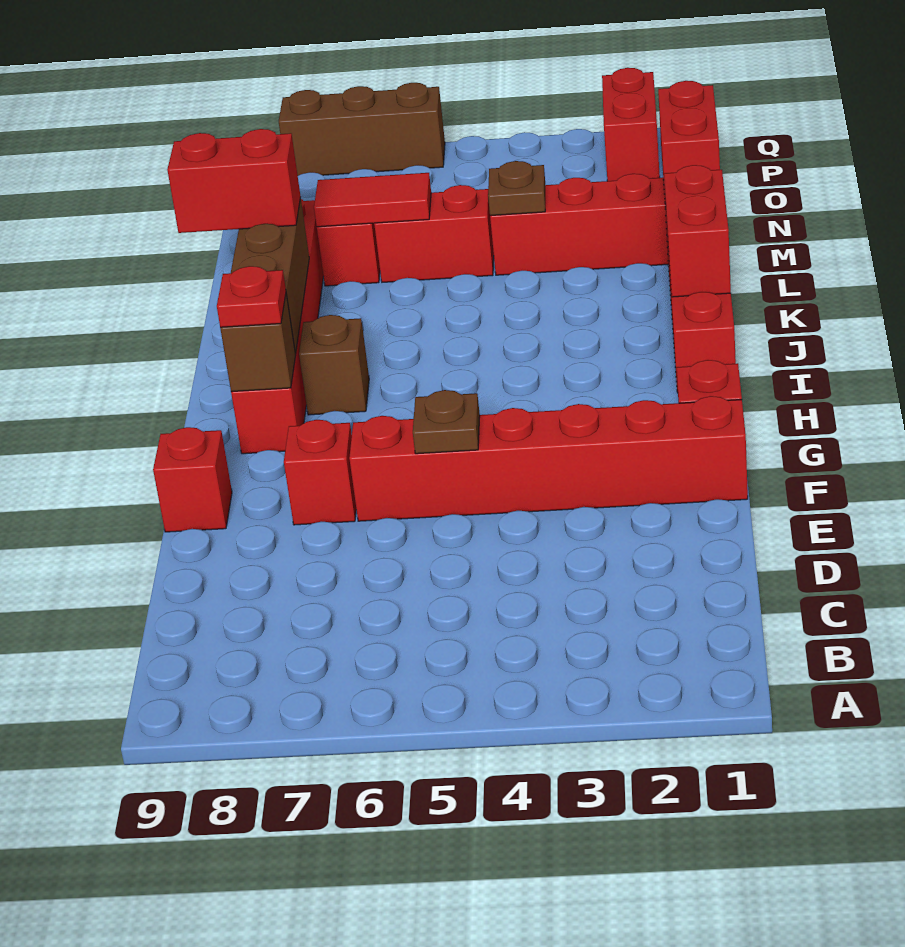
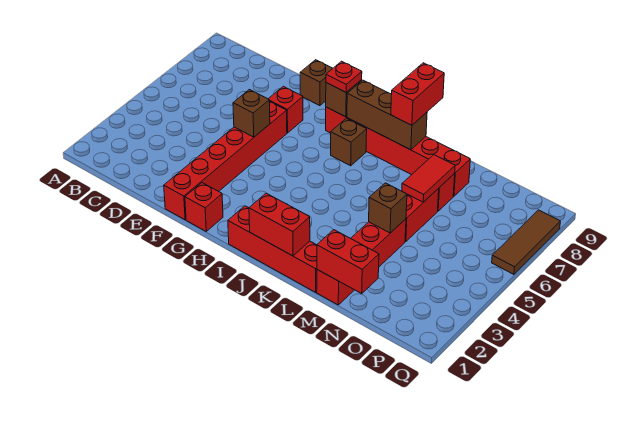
brown 1x1 plate [413,390,480,454] -> brown 1x1 brick [233,90,270,137]
red 1x1 brick [153,427,232,532] -> brown 1x1 brick [300,60,333,106]
brown 1x1 plate [488,161,545,216] -> brown 1x1 brick [369,183,407,233]
red 1x2 brick [602,68,660,181] -> none
brown 1x3 brick [279,83,445,176] -> brown 1x3 tile [492,210,560,274]

